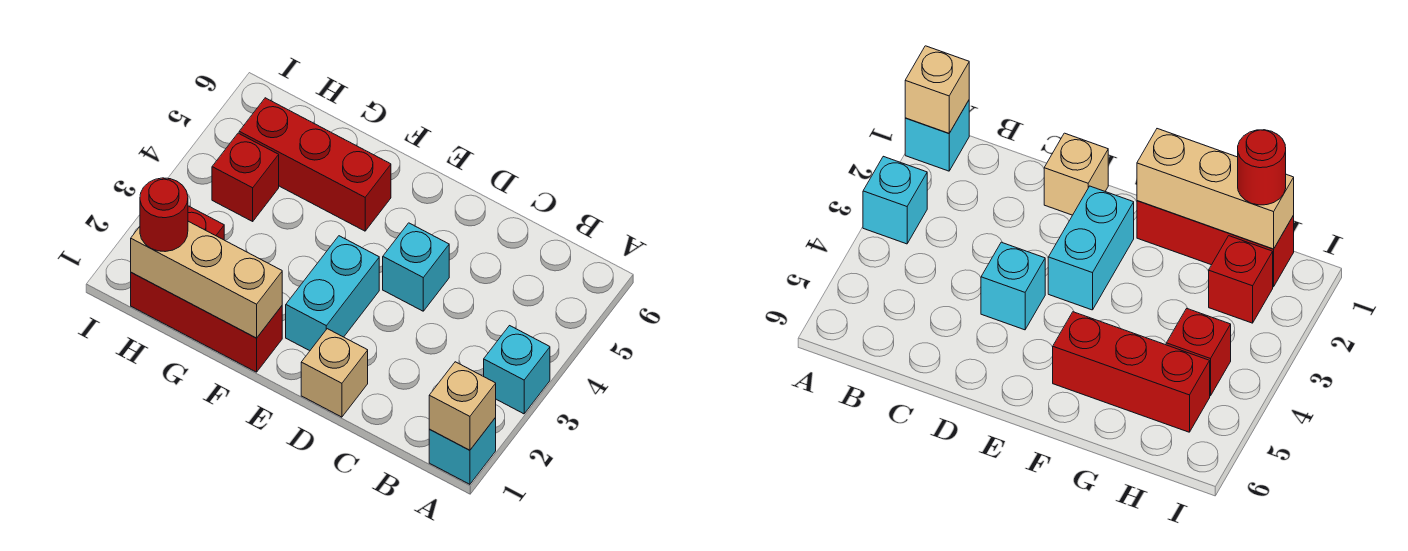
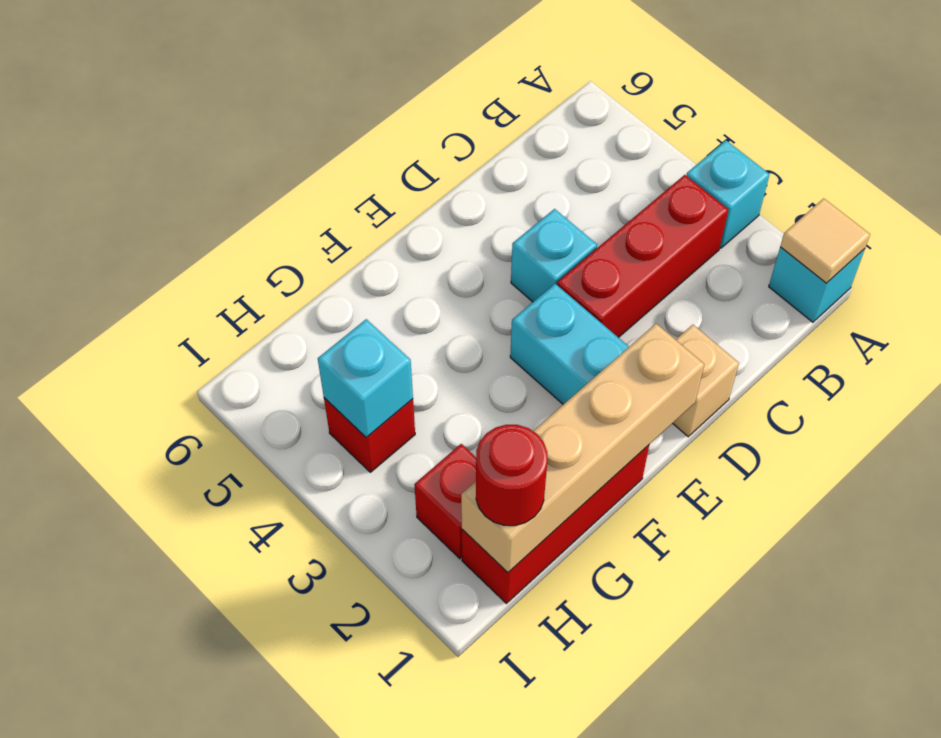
tan 1x1 brick [429,362,496,450] -> tan 1x1 tile [780,198,870,283]
tan 1x3 brick [131,221,282,338] -> tan 1x4 brick [461,324,704,572]
red 1x3 brick [239,98,391,231] -> red 1x3 brick moved to [557,175,729,338]
none -> cyan 1x1 brick [318,319,413,437]

